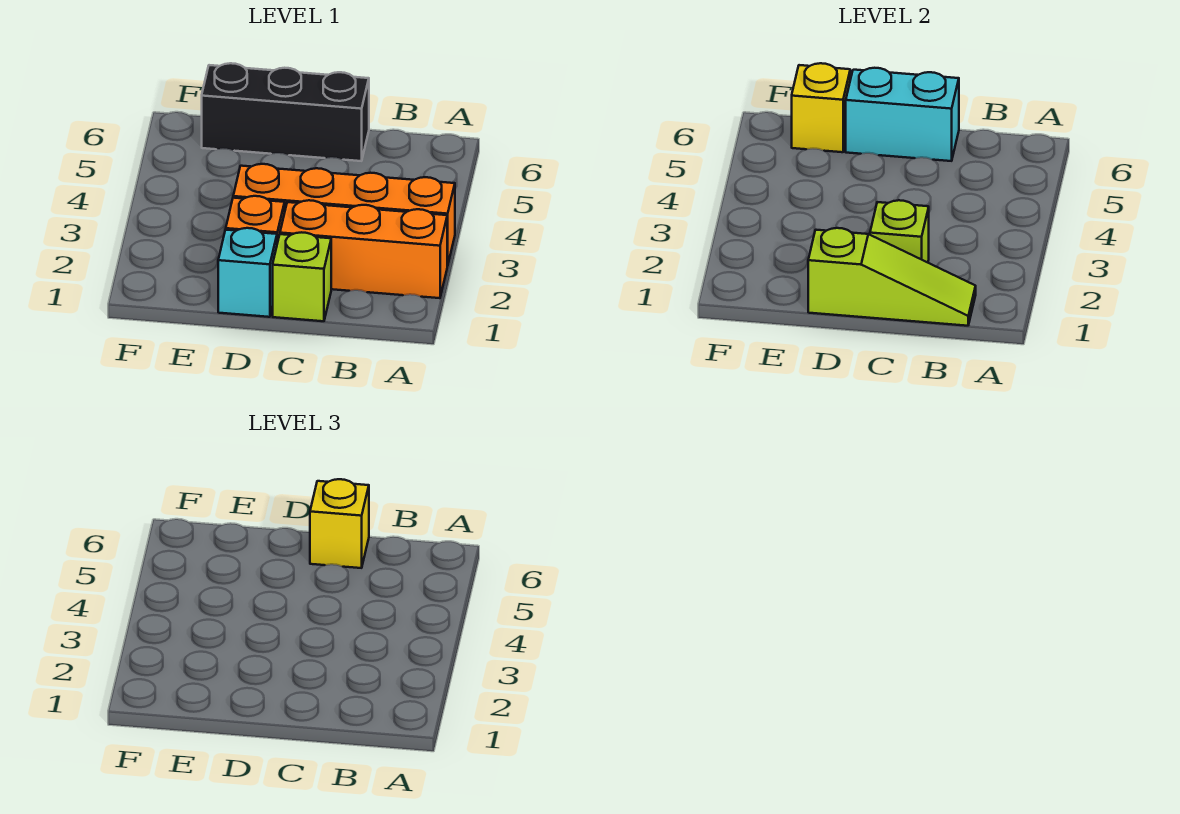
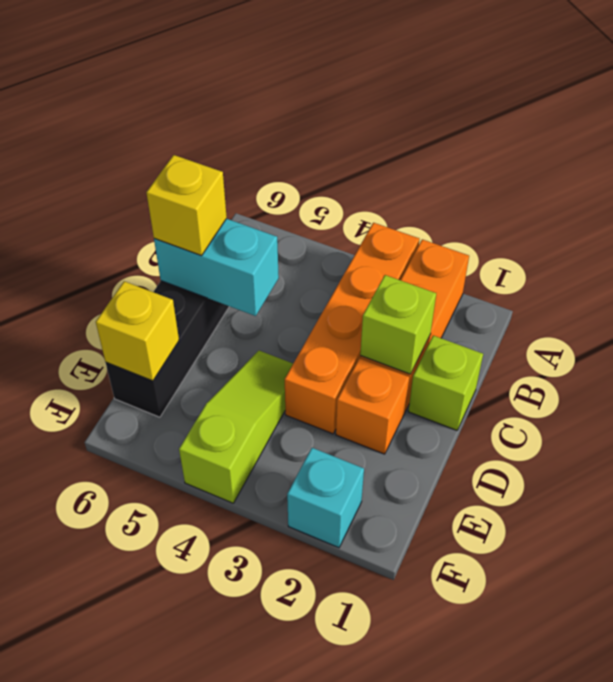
lime 1x3 slope [808,228,976,326] -> lime 1x3 slope moved to [179,351,293,503]
cyan 1x2 brick [846,68,959,161] -> cyan 1x2 brick turned to [154,219,279,316]
cyan 1x1 brick [218,228,277,317] -> cyan 1x1 brick moved to [287,448,364,548]

